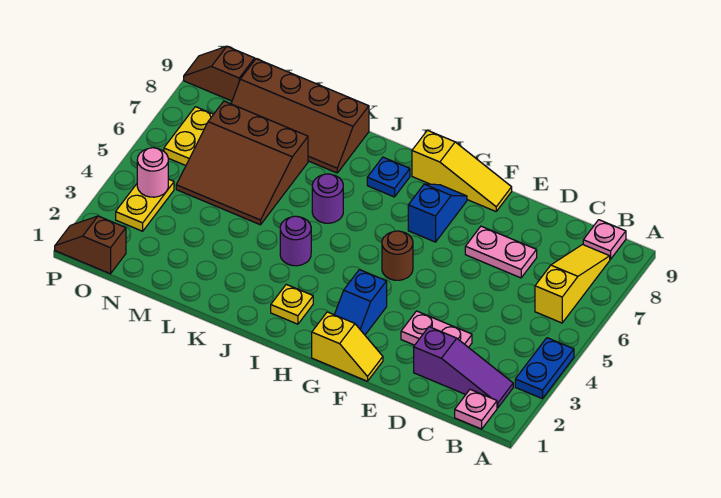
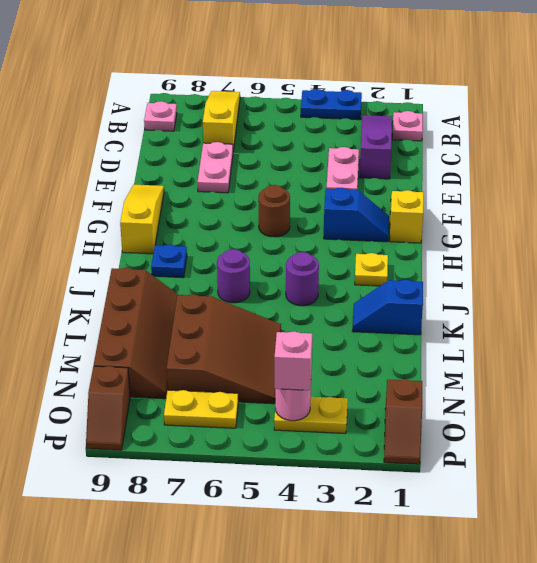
yellow 1x3 slope [535,245,610,323] -> yellow 1x3 slope turned to [203,91,240,151]
blue 1x2 slope [408,184,467,242] -> blue 1x2 slope moved to [353,280,423,335]
none -> pink 1x1 brick [274,331,312,390]

